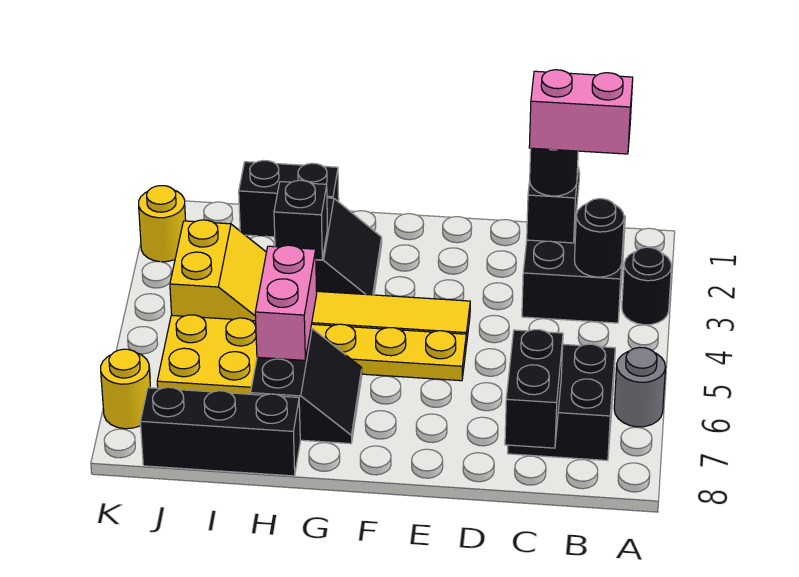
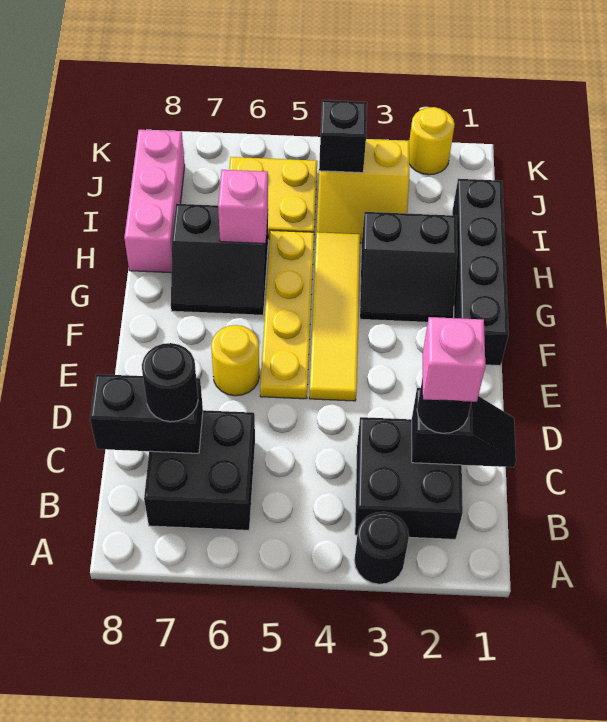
grey 1x1 round brick [614,347,666,427] -> none
pink 1x2 brick [529,70,633,154] -> pink 1x1 brick [423,317,485,402]
black 1x1 round brick [575,199,624,277] -> black 1x1 round brick moved to [142,343,198,422]
black 1x2 brick [239,160,339,237] -> black 1x4 brick [452,179,509,366]
black 1x1 brick [274,180,328,260] -> black 1x1 brick moved to [319,100,367,173]
pink 1x2 brick [255,245,317,360] -> pink 1x1 brick [218,170,268,244]
black 1x3 brick [140,387,300,476] -> pink 1x3 brick [124,130,185,273]
yellow 1x1 round brick [101,349,150,429] -> yellow 1x1 round brick moved to [211,325,259,396]

